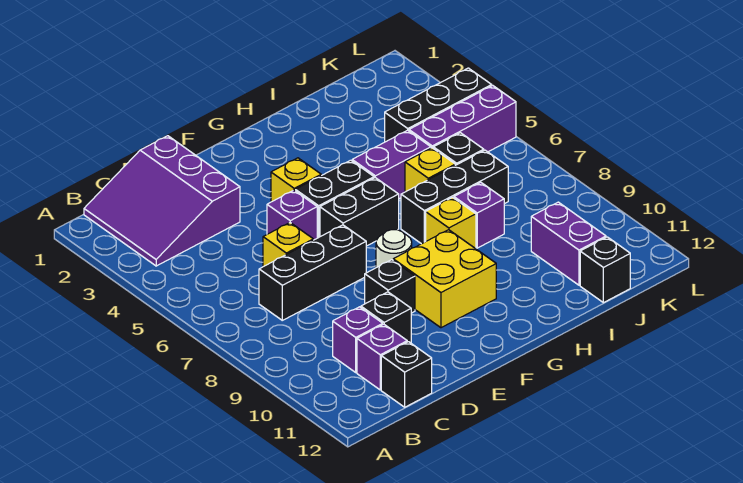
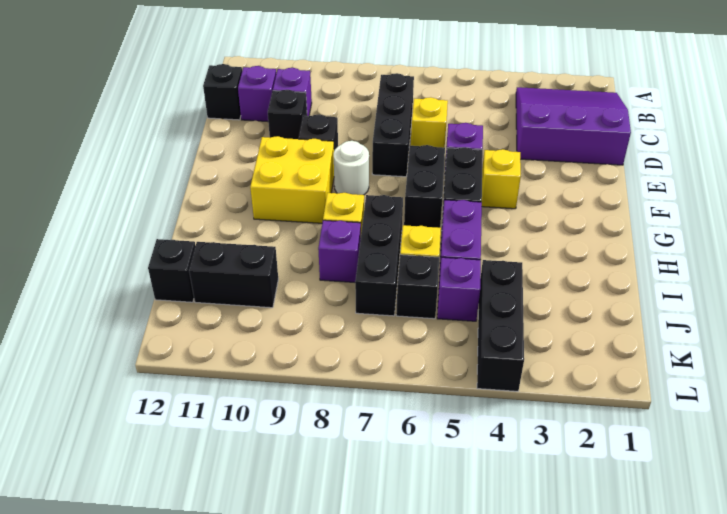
purple 1x3 brick [409,86,516,152] -> purple 1x1 brick [437,257,481,321]
purple 1x2 brick [531,202,606,285] -> black 1x2 brick [189,242,278,308]

